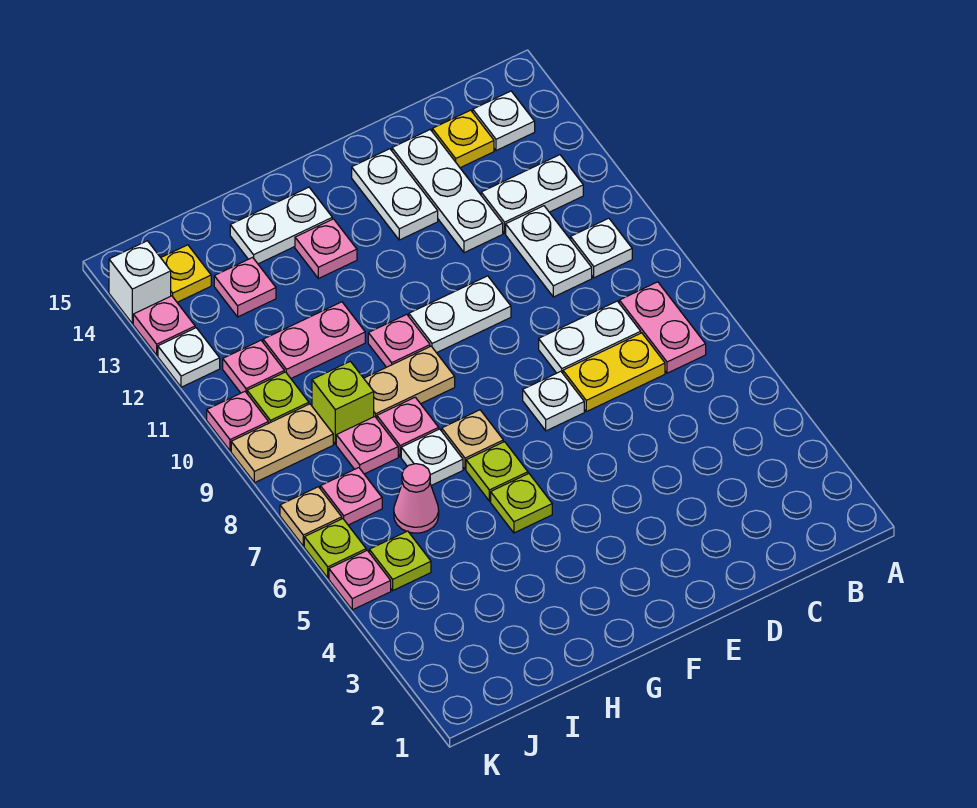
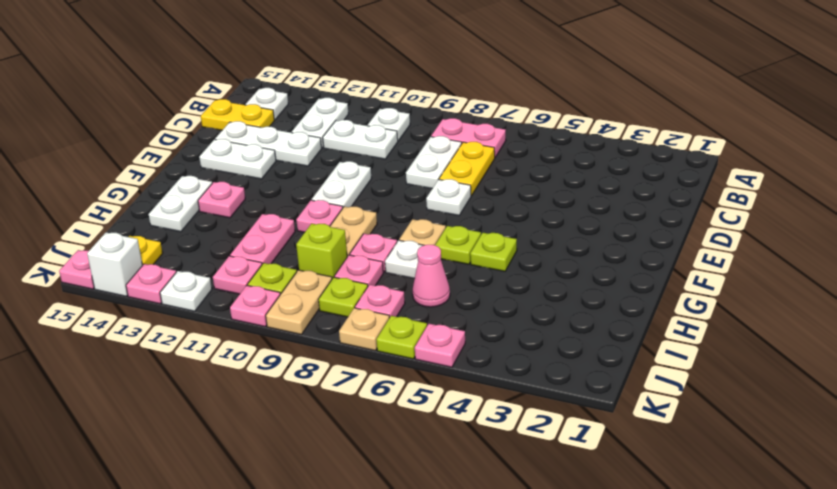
yellow 1x1 plate [432,110,494,168] -> yellow 1x2 plate [201,99,274,130]
pink 1x1 plate [214,257,276,317] -> pink 1x1 plate moved to [59,250,94,289]
lime 1x1 plate [369,531,431,590] -> lime 1x1 plate moved to [318,277,368,317]

